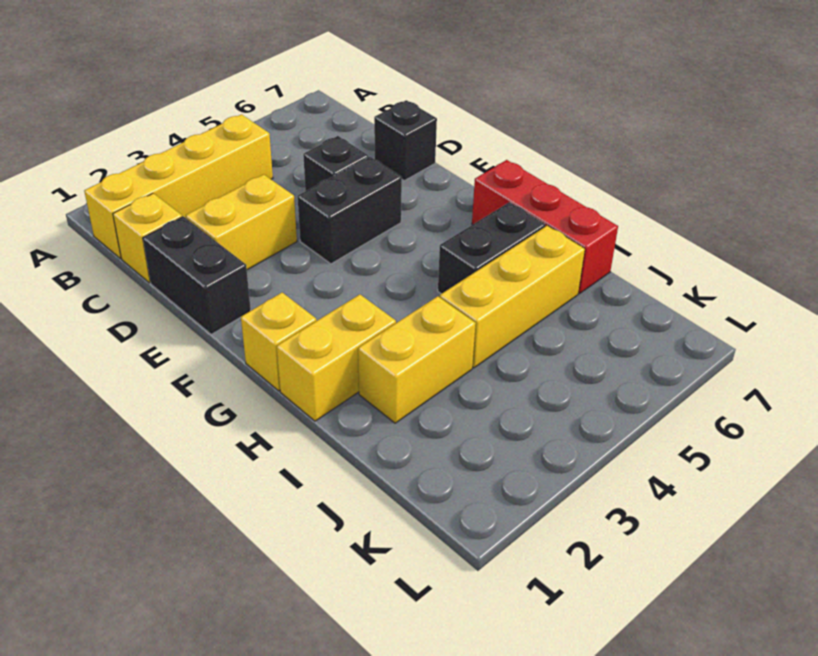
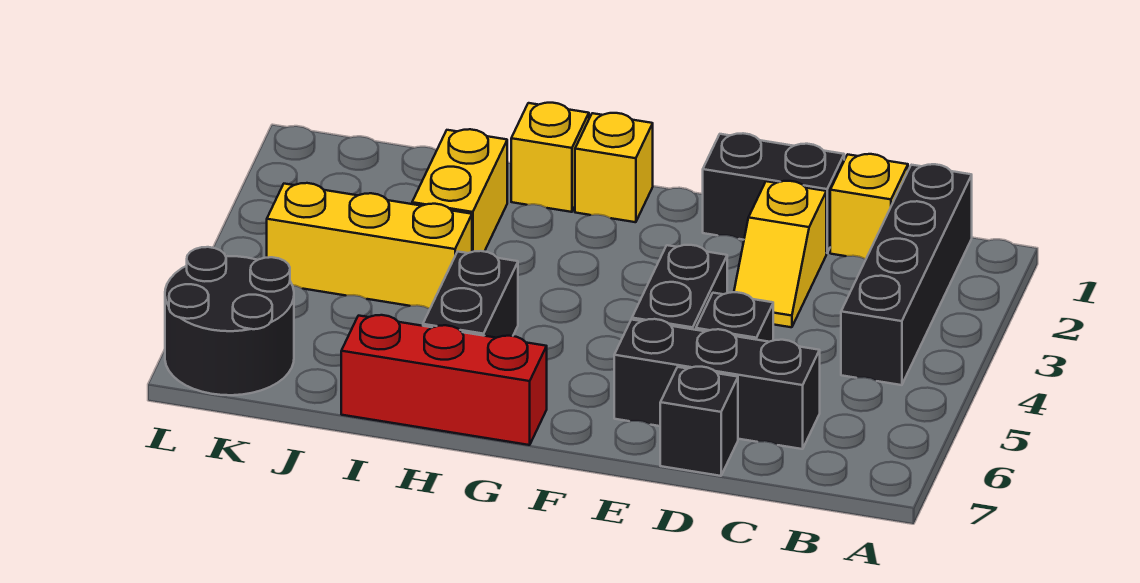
yellow 1x4 brick [84,114,273,258] -> black 1x4 brick [841,164,972,385]
none -> black 1x3 brick [614,319,820,449]
yellow 1x2 brick [186,175,297,270] -> yellow 1x2 slope [734,181,826,327]
yellow 1x2 brick [277,295,396,421] -> yellow 1x1 brick [511,103,589,212]
yellow 1x3 brick [440,226,585,368] -> yellow 1x3 brick turned to [267,183,472,309]
none -> black 2x2 round brick [165,247,294,395]

